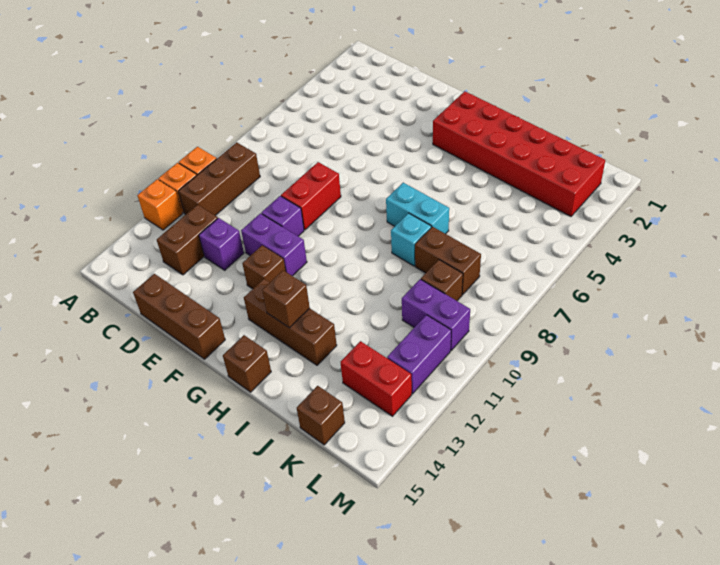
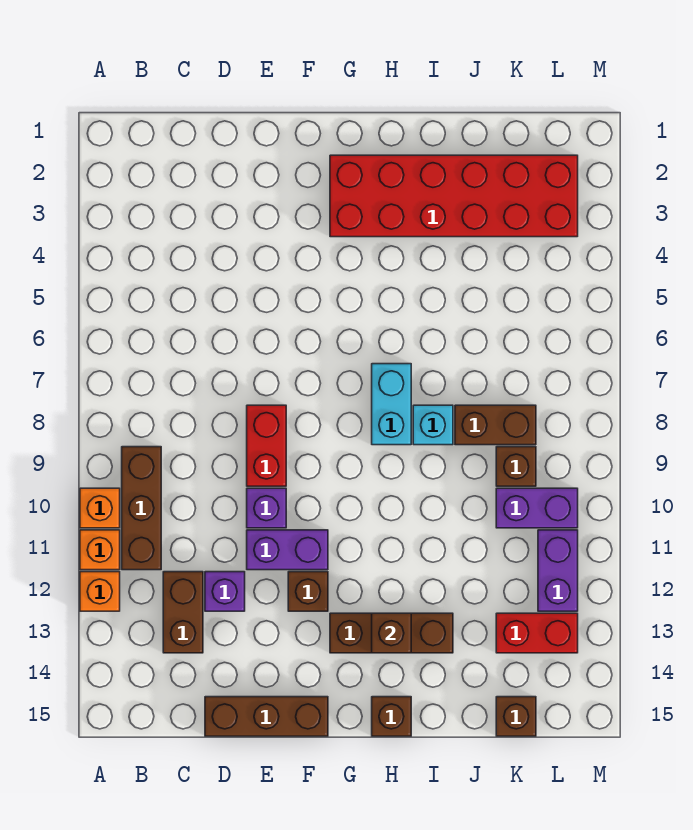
cyan 1x2 brick [386,183,449,234] -> cyan 1x2 brick turned to [372,364,411,445]

